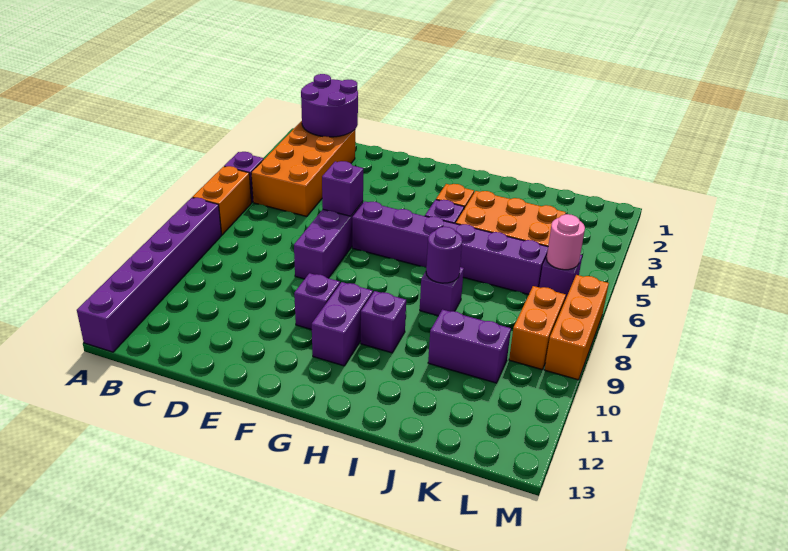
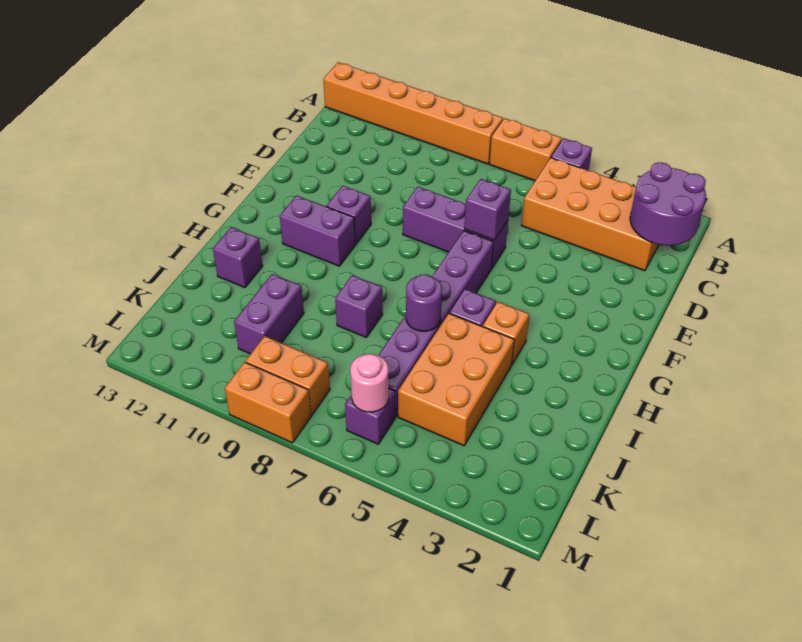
purple 1x6 brick [77,198,221,352] -> orange 1x6 brick [323,62,503,164]
purple 1x1 brick [361,291,406,353] -> purple 1x1 brick moved to [213,227,263,288]
purple 1x1 round brick [426,227,462,283] -> purple 1x1 round brick moved to [406,275,442,331]
orange 1x3 brick [544,275,609,380] -> orange 1x2 brick [225,362,311,443]

